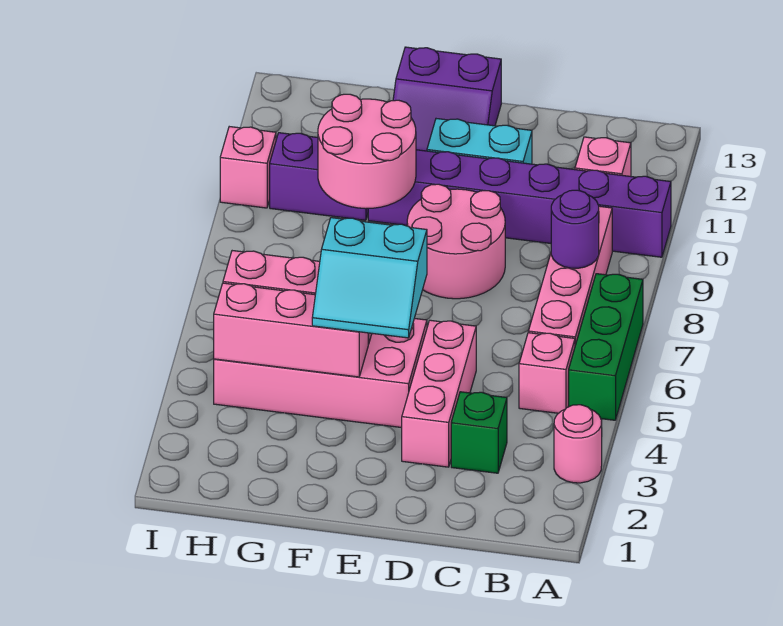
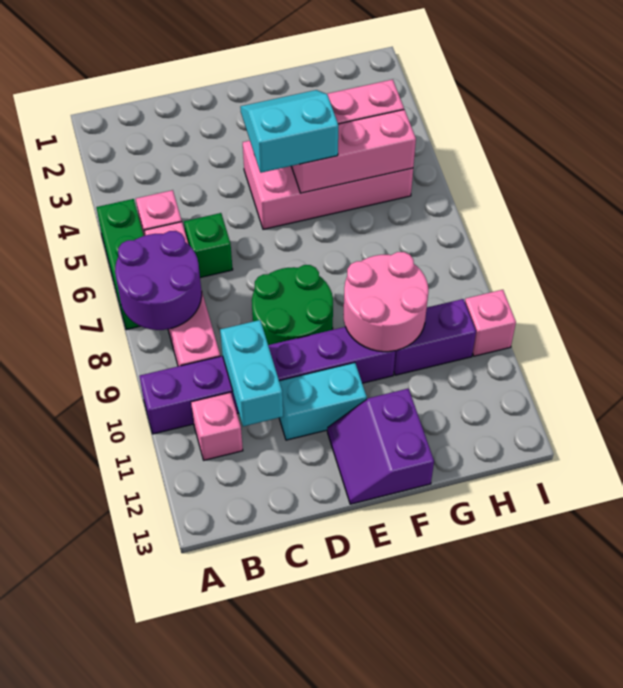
pink 1x1 round brick [554,405,602,483] -> none
purple 1x1 round brick [551,190,599,268] -> purple 2x2 round brick [115,231,202,330]
green 1x1 brick [451,392,507,473] -> green 1x1 brick moved to [184,213,233,278]
none -> cyan 1x2 brick [220,320,283,426]
pink 1x3 brick [402,320,476,467] -> none
pink 2x2 round brick [407,184,505,299] -> green 2x2 round brick [252,265,333,345]
purple 2x2 slope [393,47,501,151] -> purple 2x2 slope turned to [327,389,434,504]

